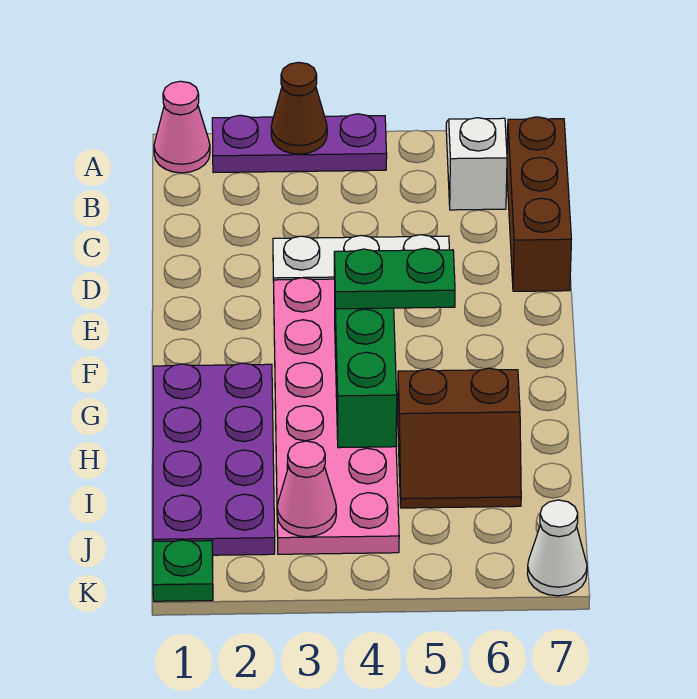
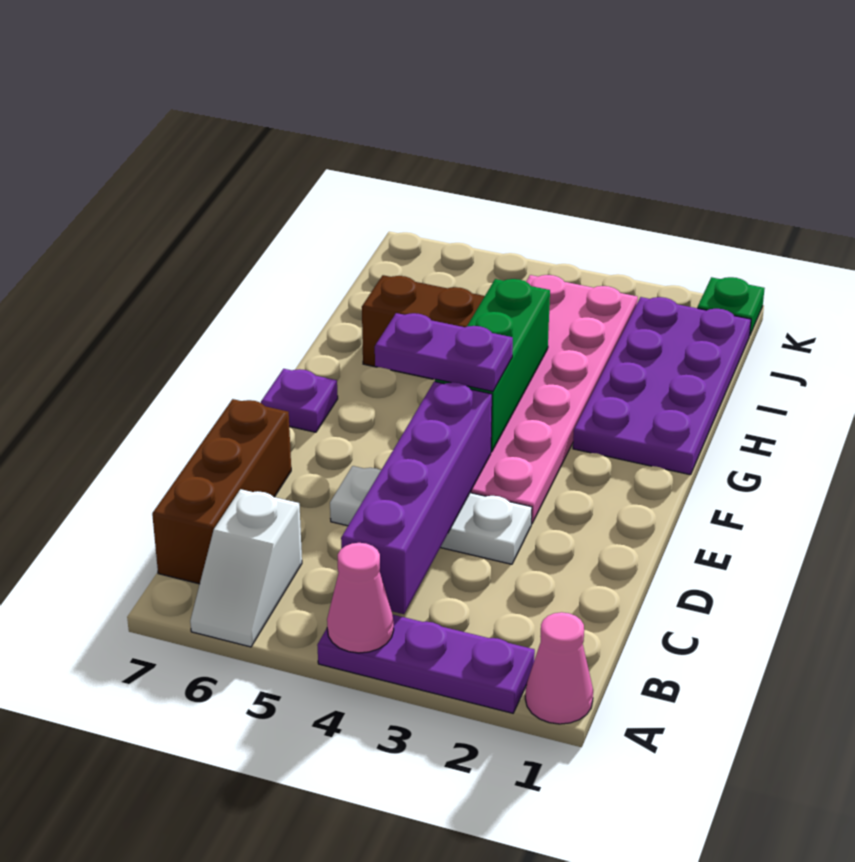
brown 1x1 cone [271,62,327,154] -> none
none -> purple 1x4 brick [341,382,492,614]
green 1x2 plate [334,248,455,309] -> purple 1x2 plate [375,313,513,391]
none -> purple 1x1 plate [261,369,338,432]
pink 1x1 cone [277,441,336,537] -> pink 1x1 cone moved to [327,543,394,653]
white 1x1 cone [527,500,587,596] -> none

